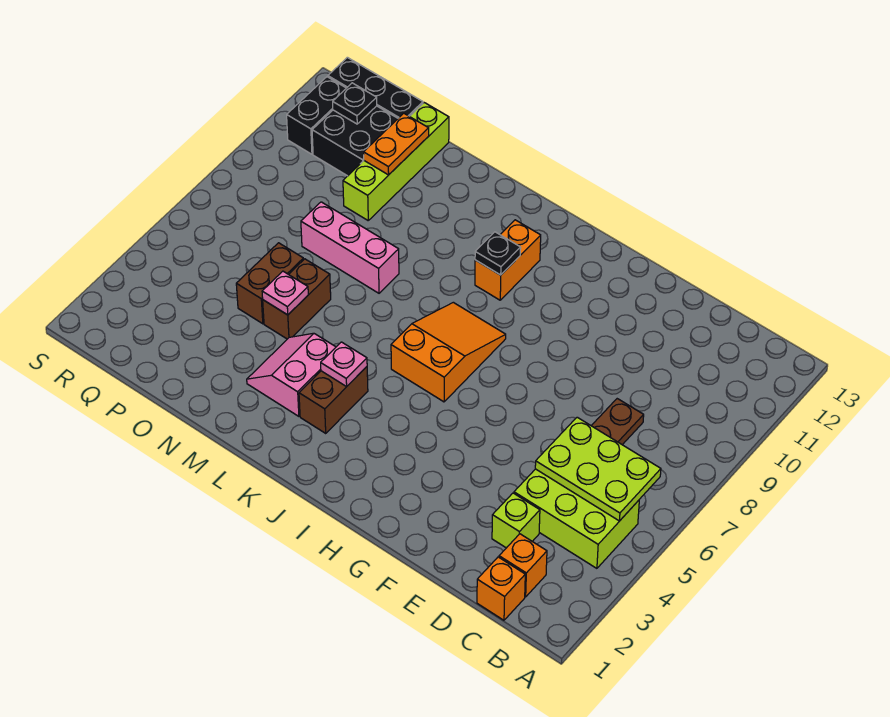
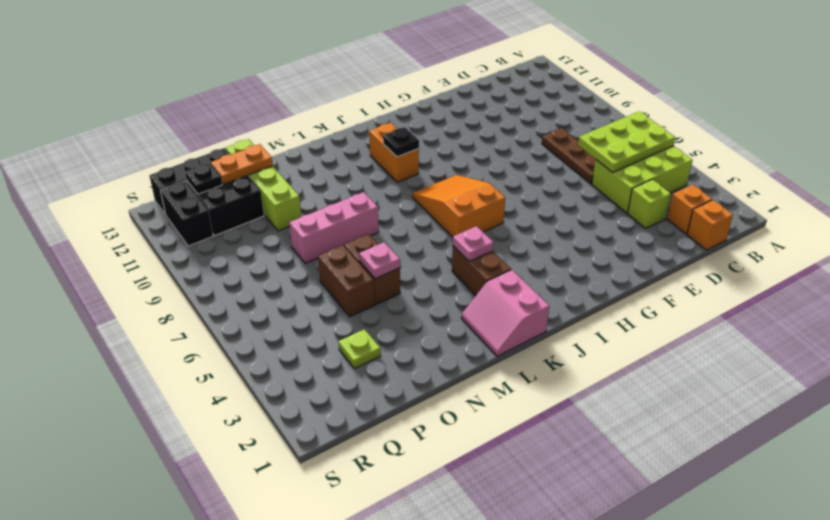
pink 2x2 slope [247,333,336,416] -> pink 2x2 slope moved to [461,270,549,356]
orange 1x2 plate [364,113,429,175] -> orange 1x2 plate turned to [211,144,273,184]
none -> lime 1x1 plate [339,329,381,369]

